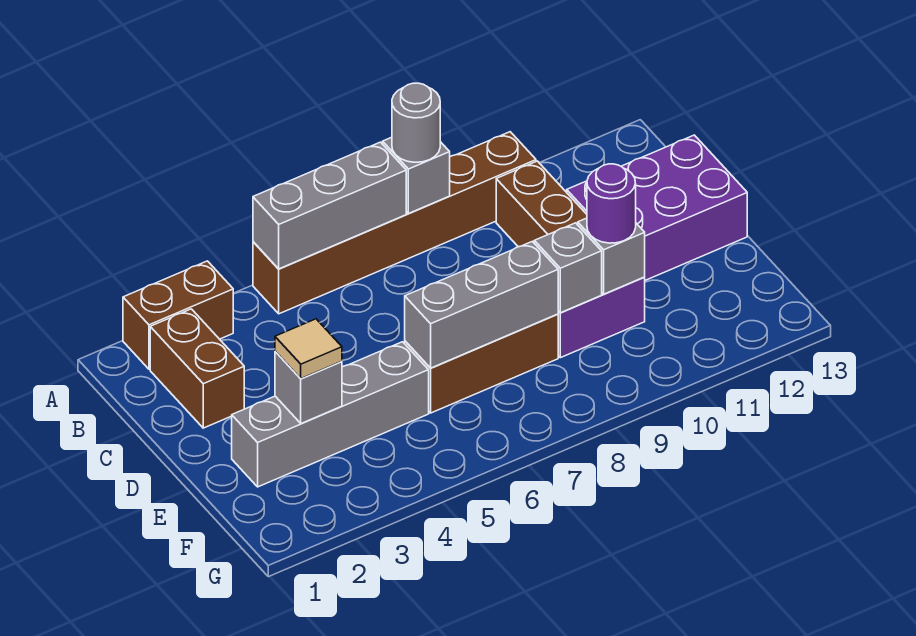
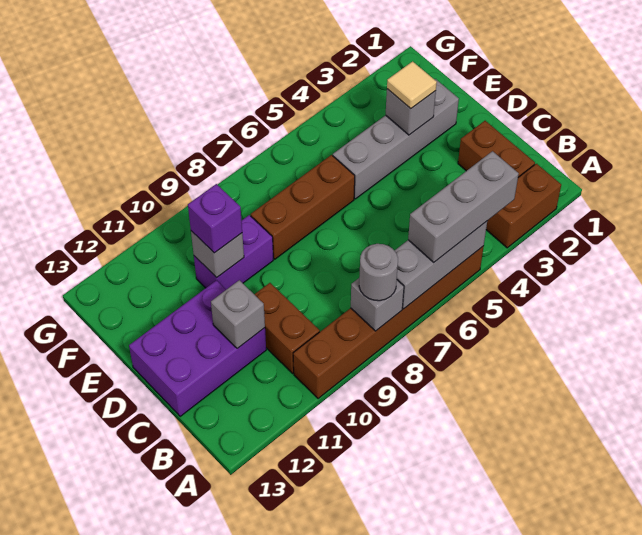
grey 1x3 brick [405,241,558,368] -> grey 1x3 brick moved to [408,151,519,263]
grey 1x1 brick [534,223,602,313] -> grey 1x1 brick moved to [211,280,265,349]
purple 1x1 round brick [587,164,636,243] -> purple 1x1 brick [188,184,242,253]

